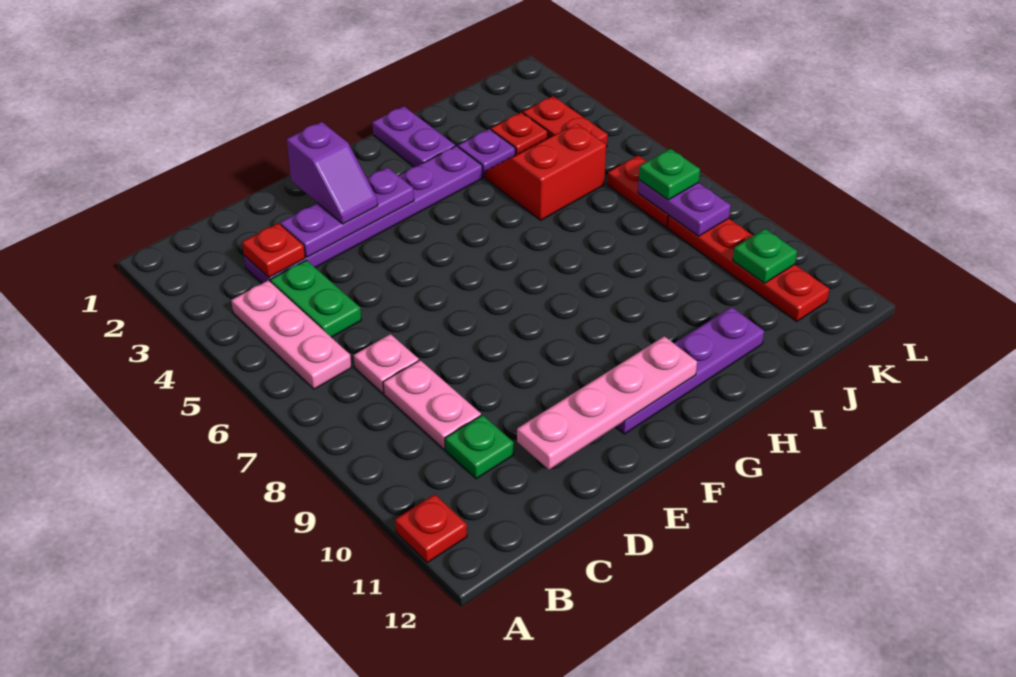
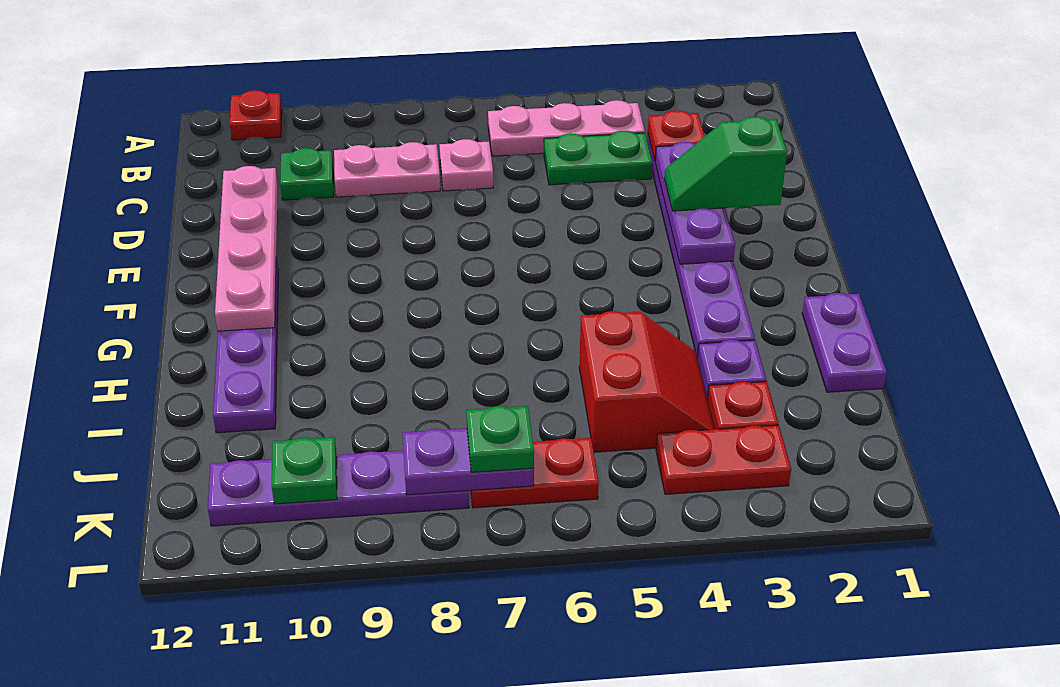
purple 1x2 slope [287,122,378,224] -> green 1x2 slope [664,117,787,211]
purple 1x2 plate [372,106,455,167] -> purple 1x2 plate turned to [802,293,887,392]
red 1x4 plate [668,216,829,322] -> purple 1x4 plate [208,450,469,526]

